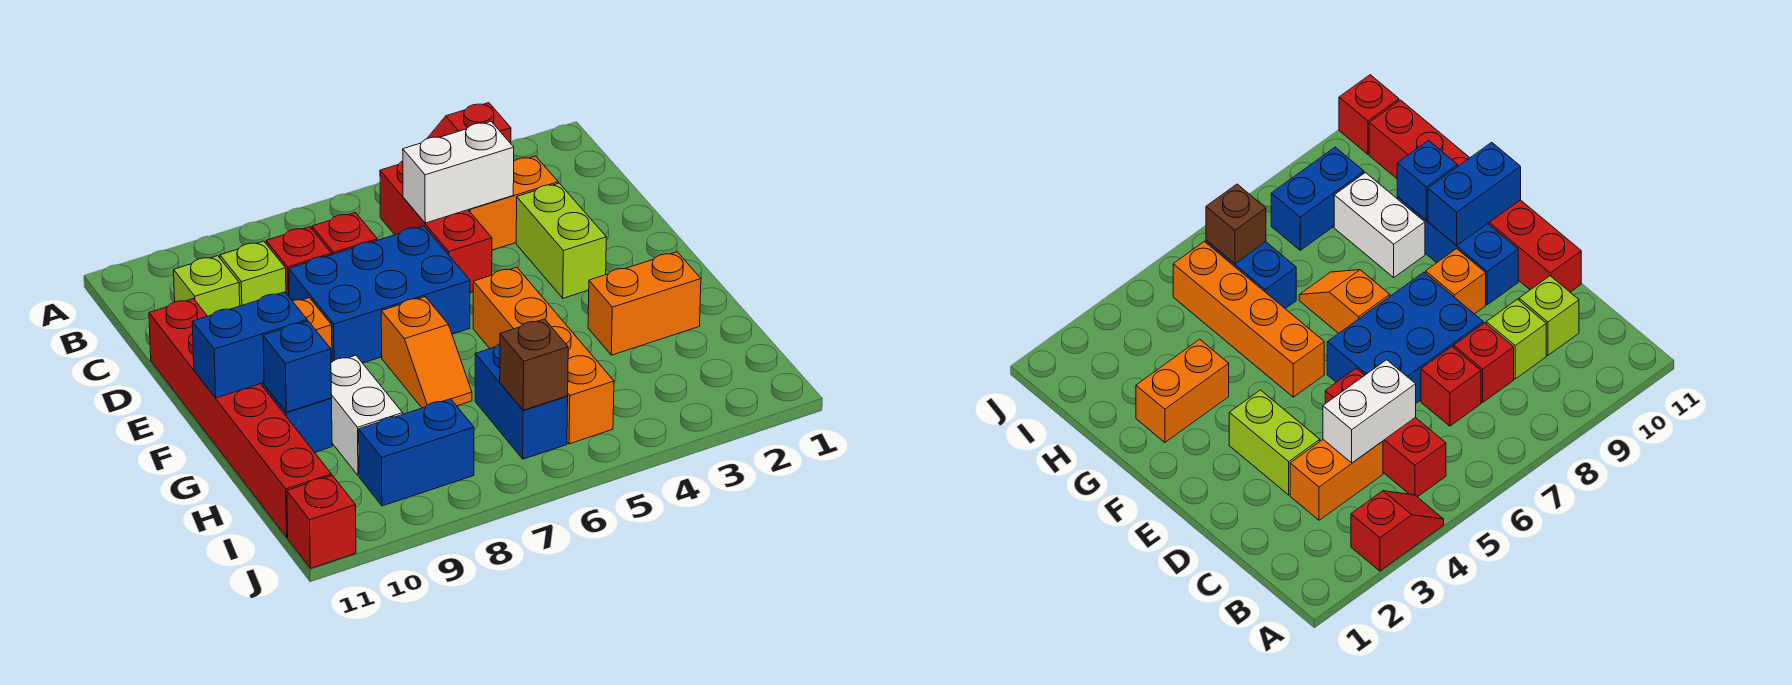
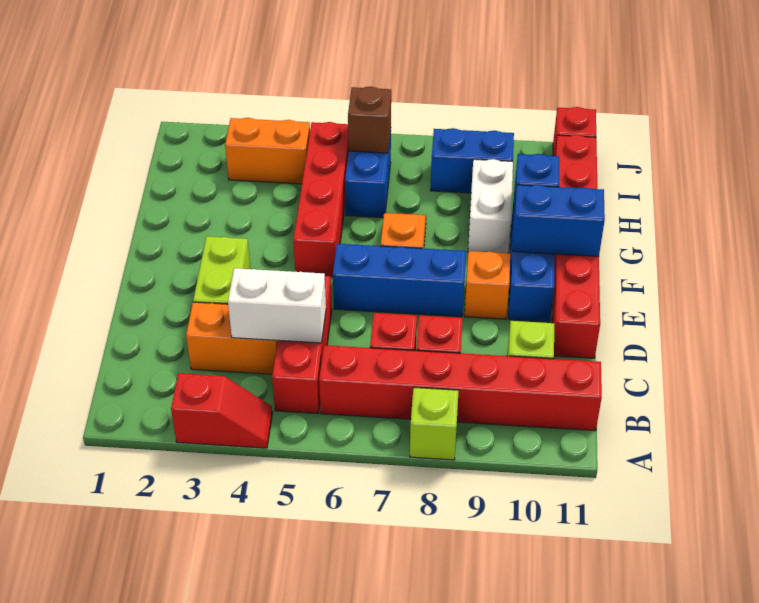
none -> red 1x6 brick [319,345,602,431]
lime 1x1 brick [220,241,286,306] -> lime 1x1 brick moved to [410,388,459,460]
blue 2x3 brick [289,226,470,363] -> blue 1x3 brick [333,244,466,317]
orange 1x4 brick [473,267,614,444] -> red 1x4 brick [293,122,349,277]
orange 1x2 brick [588,252,701,355] -> orange 1x2 brick moved to [225,118,310,184]

